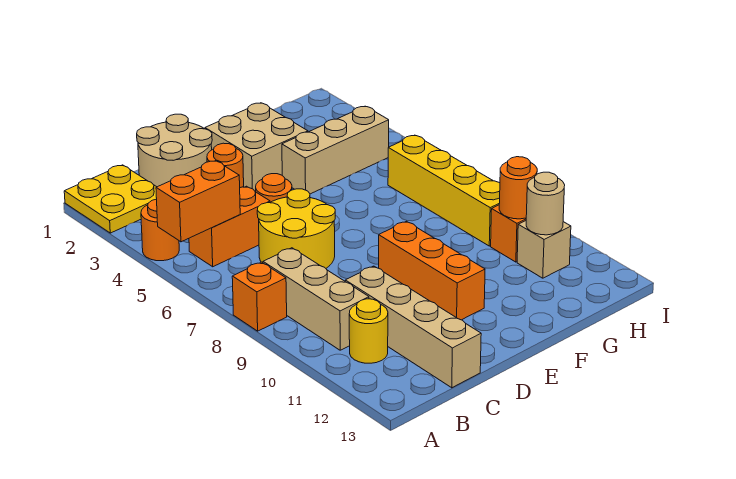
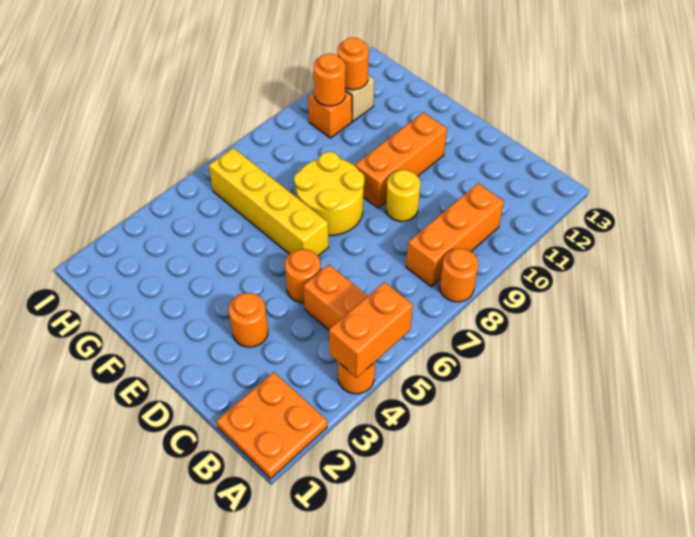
yellow 2x2 plate [64,165,157,233] -> orange 2x2 plate [216,372,327,479]
orange 1x2 brick [156,161,240,242] -> orange 1x2 brick turned to [329,282,413,378]
orange 1x1 brick [232,262,287,331] -> orange 1x1 round brick [440,249,479,302]
tan 1x3 brick [263,248,369,350] -> orange 1x3 brick [406,183,504,287]
yellow 1x1 round brick [349,299,388,363] -> yellow 1x1 round brick moved to [386,170,420,222]
tan 2x2 round brick [137,114,212,187] -> none
yellow 2x2 round brick [257,189,335,268] -> yellow 2x2 round brick moved to [294,152,365,236]
tan 1x4 brick [345,266,481,388] -> none
tan 2x2 brick [205,103,308,192] -> none
tan 1x3 brick [282,106,389,194] -> none
yellow 1x4 brick [388,135,500,246] -> yellow 1x4 brick turned to [209,148,329,256]
tan 1x1 round brick [526,172,565,235] -> orange 1x1 round brick [337,38,369,90]

